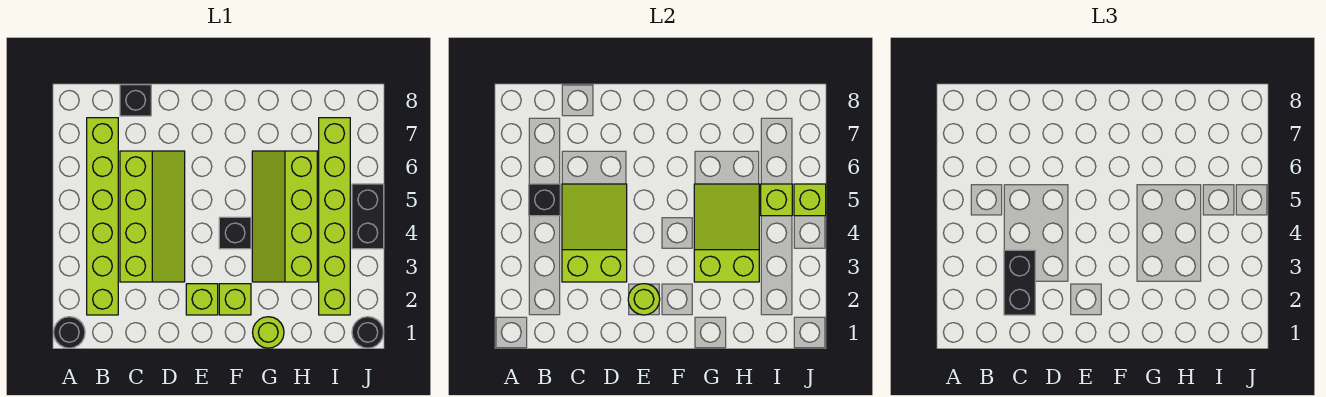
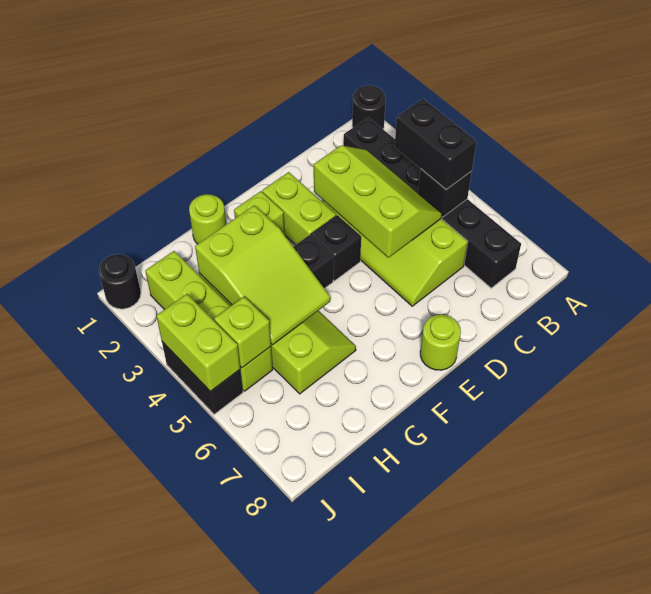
lime 1x6 brick [87,118,118,315] -> black 1x6 brick [343,117,521,288]
black 1x2 brick [1004,250,1035,315] -> black 1x2 brick moved to [395,99,476,189]
lime 2x3 slope [562,184,627,282] -> lime 2x3 slope turned to [314,145,442,258]
black 1x1 brick [120,85,151,116] -> black 1x1 brick moved to [311,215,361,281]
lime 1x1 brick [186,284,218,315] -> lime 1x2 brick [262,172,336,245]
lime 1x1 round brick [628,284,660,315] -> lime 1x1 round brick moved to [420,315,461,370]
lime 1x6 brick [319,118,350,315] -> lime 1x4 brick [145,251,273,391]
lime 1x1 brick [794,184,826,216] -> lime 1x2 brick [156,294,240,392]

